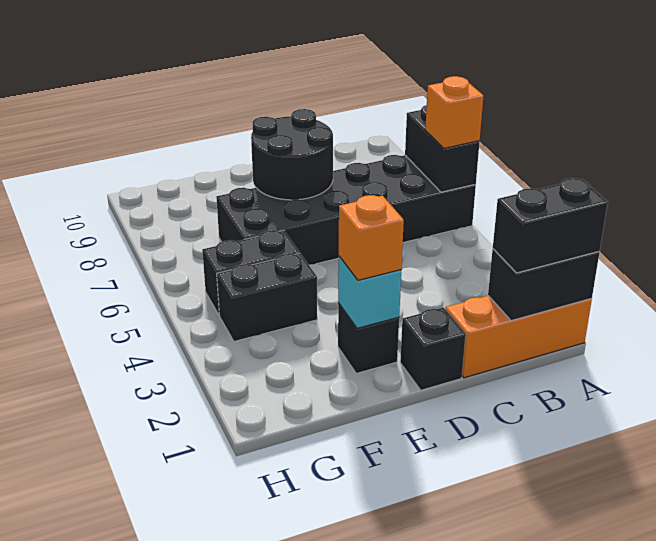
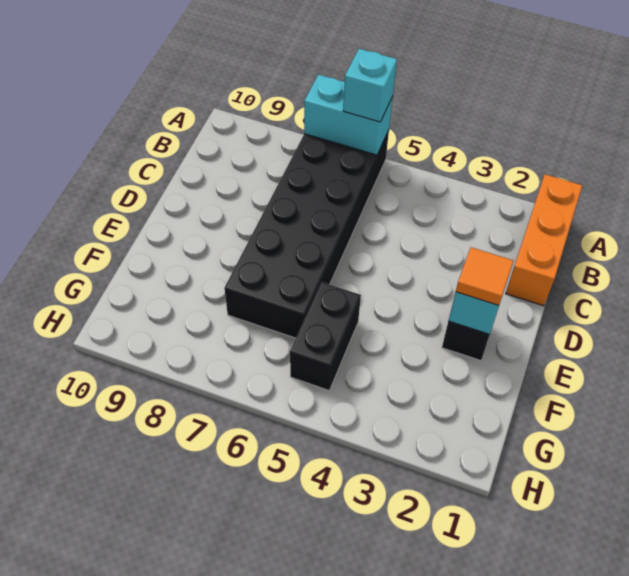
black 1x2 brick [488,249,600,321] -> none
black 1x2 brick [493,178,608,273] -> none
black 1x2 brick [405,105,480,192] -> cyan 1x2 brick [304,75,393,155]
orange 1x1 brick [425,76,484,148] -> cyan 1x1 brick [343,49,397,122]
black 1x1 brick [400,308,466,390] -> none
black 2x2 round brick [251,109,333,200] -> none
orange 1x1 brick [339,195,404,280] -> orange 1x1 tile [456,247,513,305]
black 1x2 brick [217,253,317,341] -> none

